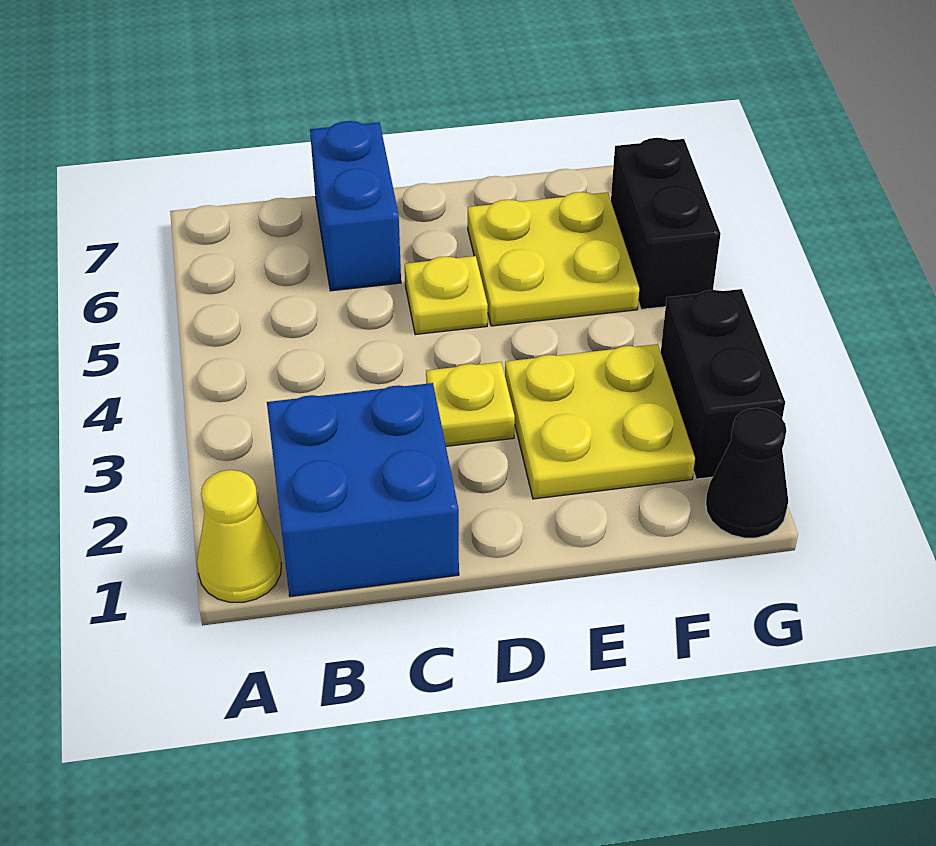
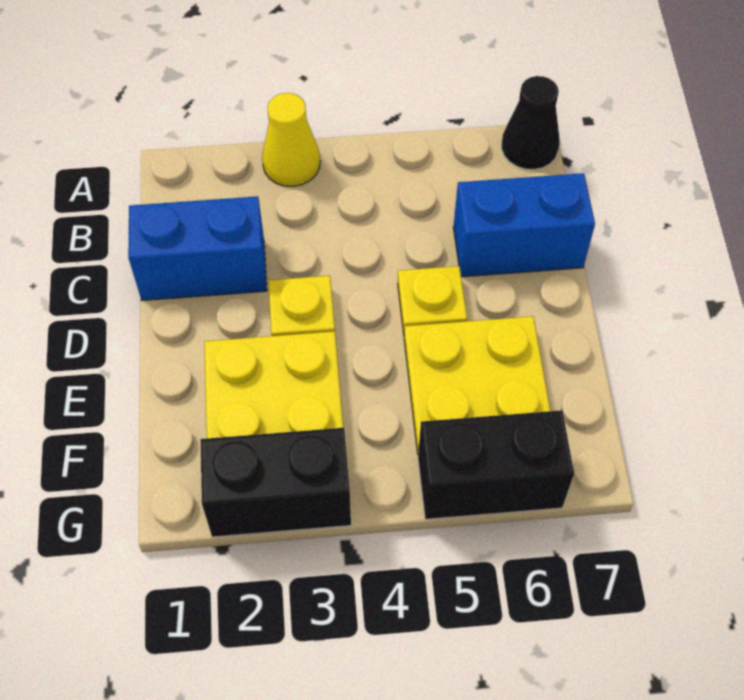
yellow 1x1 cone [197,470,281,602] -> yellow 1x1 cone moved to [262,93,320,186]
blue 2x2 brick [267,383,459,597] -> blue 1x2 brick [128,196,267,301]
black 1x1 cone [706,408,788,538] -> black 1x1 cone moved to [502,76,560,169]

